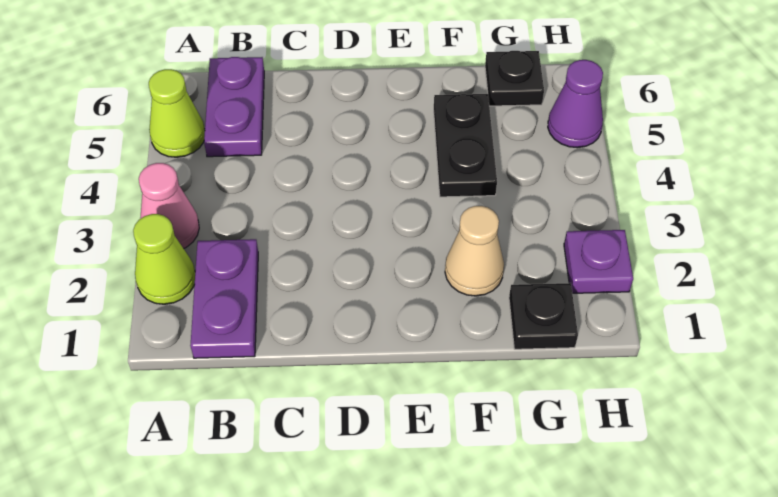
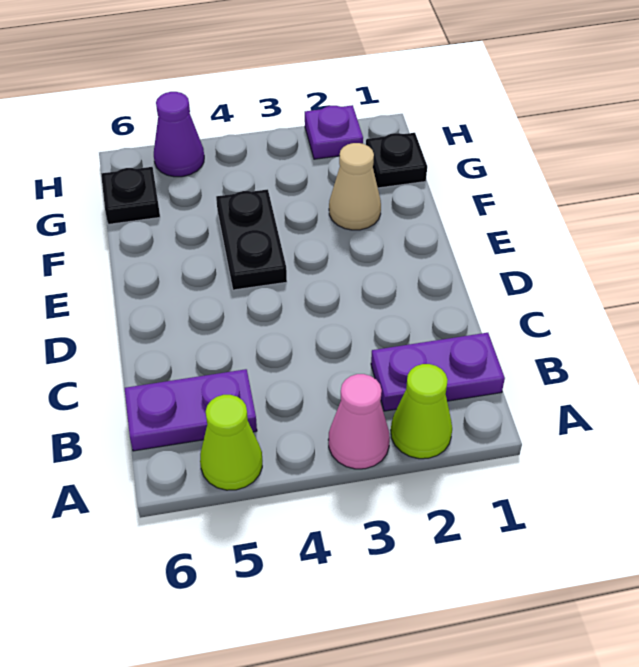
black 1x2 plate [434,94,497,197] -> black 1x2 plate turned to [216,189,287,290]

